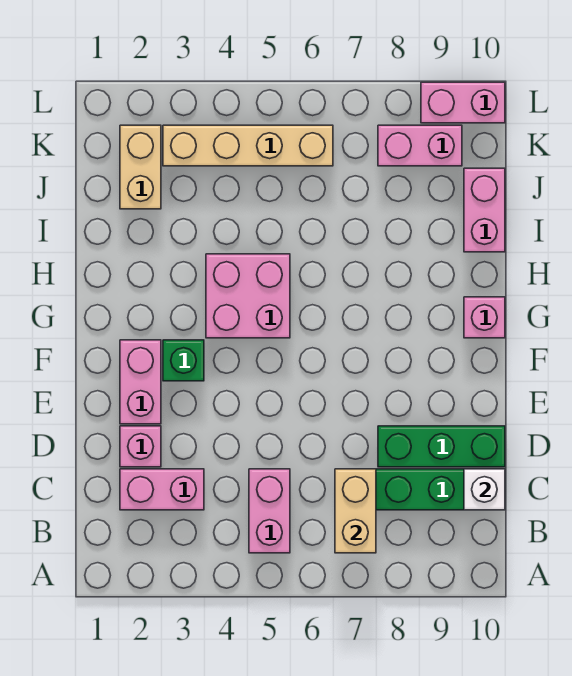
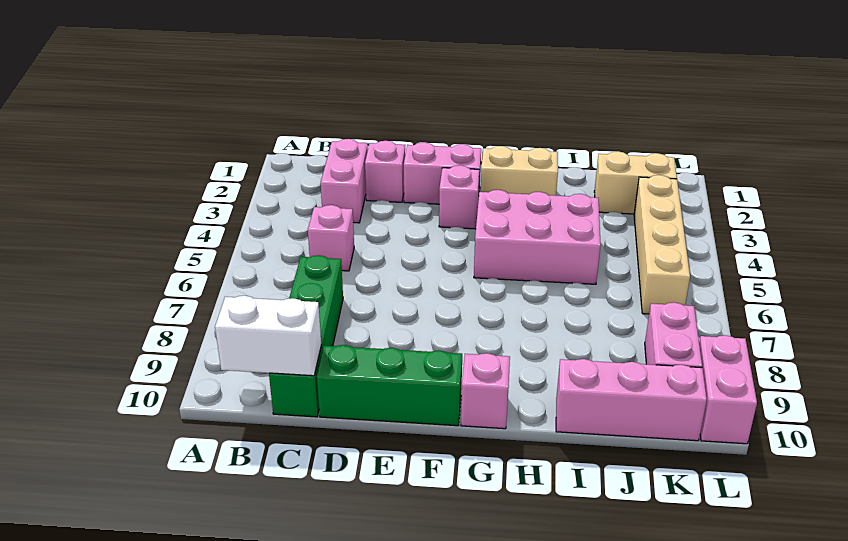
pink 1x2 brick [249,469,290,553] -> pink 1x1 brick [308,205,354,271]
tan 1x2 brick [335,469,376,553] -> tan 1x2 brick moved to [481,146,558,196]
white 1x1 brick [464,469,505,510] -> white 1x2 brick [215,296,321,376]
green 1x3 brick [378,426,505,467] -> green 1x3 brick turned to [317,345,462,426]
green 1x1 brick [163,340,204,381] -> pink 1x1 brick [439,165,479,229]
pink 2x2 brick [206,254,290,338] -> pink 2x3 brick [474,190,601,284]
pink 1x2 brick [464,168,505,252] -> pink 1x3 brick [556,359,707,441]

